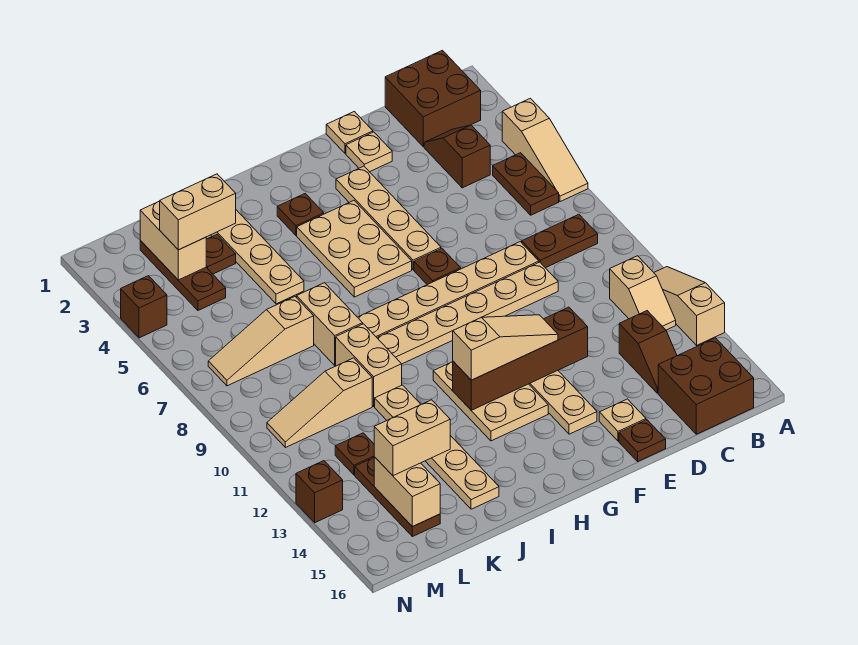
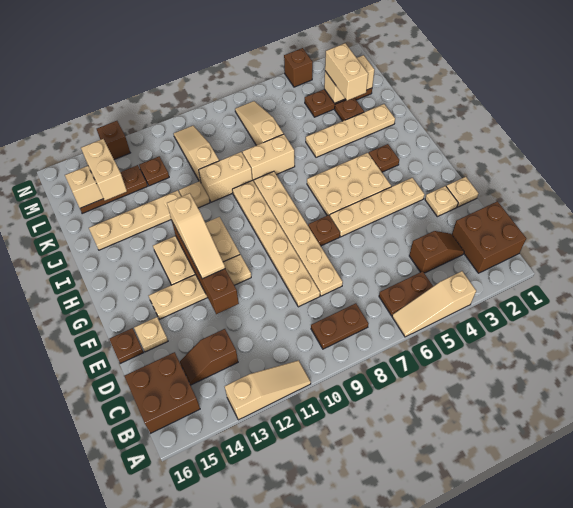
brown 1x2 plate [522,214,598,268] -> brown 1x2 plate turned to [311,303,368,349]
tan 1x2 slope [610,256,676,330] -> none

